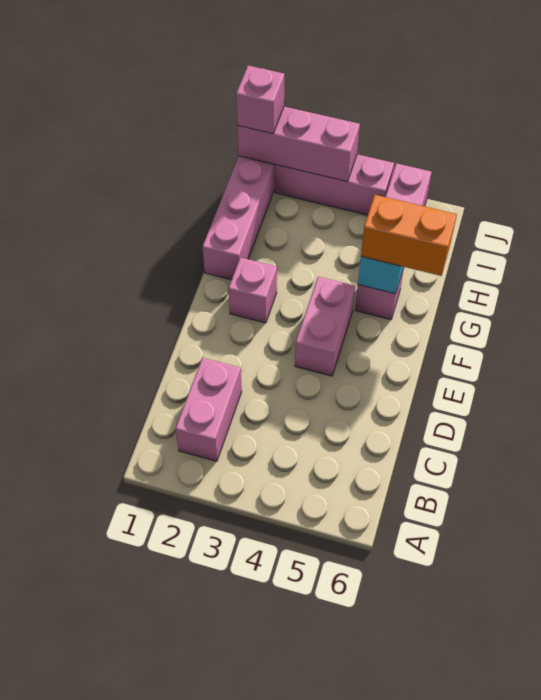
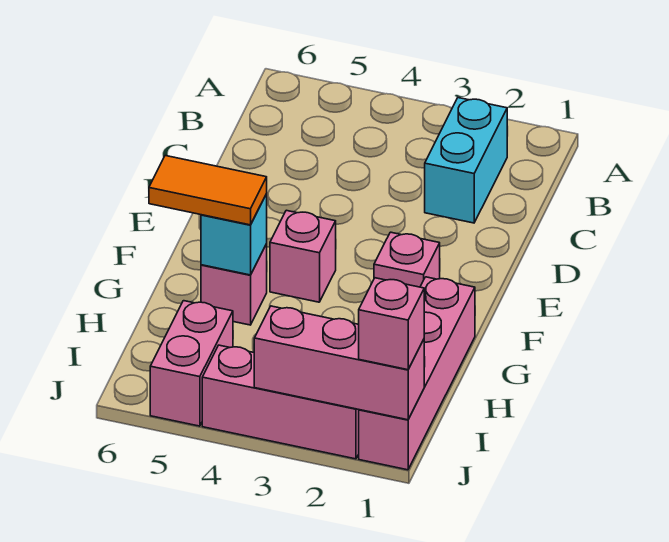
pink 1x2 brick [176,358,242,461] -> cyan 1x2 brick [425,98,507,223]
pink 1x2 brick [295,277,355,376] -> pink 1x1 brick [270,210,336,302]
orange 1x2 brick [361,195,457,276] -> orange 1x2 tile [149,156,267,225]

